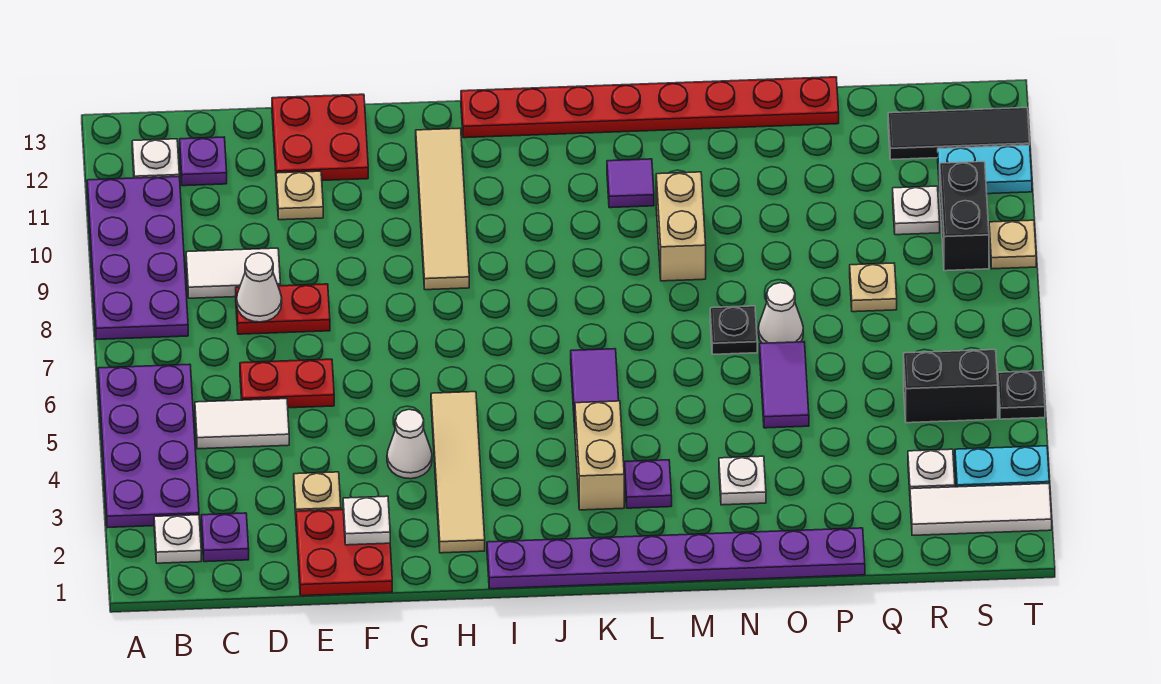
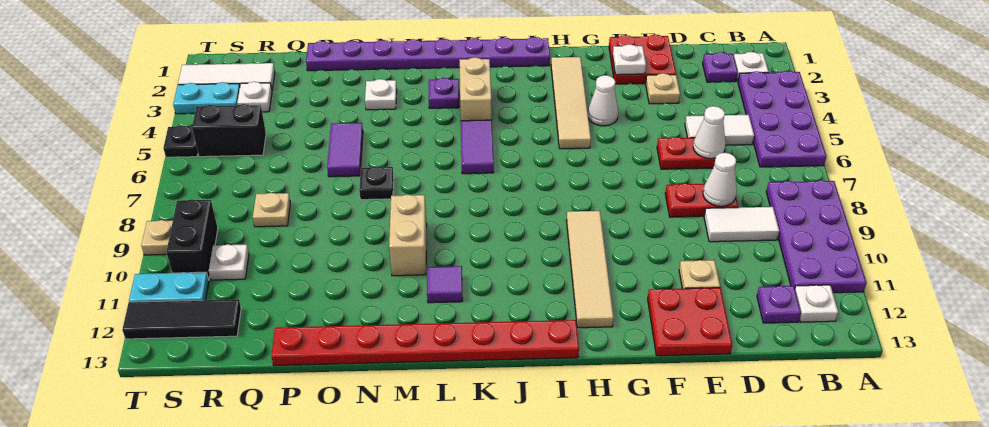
white 1x1 cone [758,283,803,343] -> white 1x1 cone moved to [693,106,725,159]

